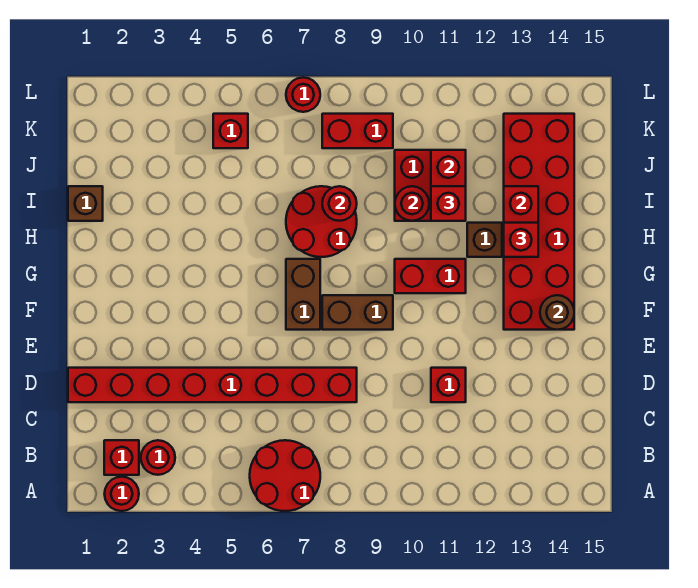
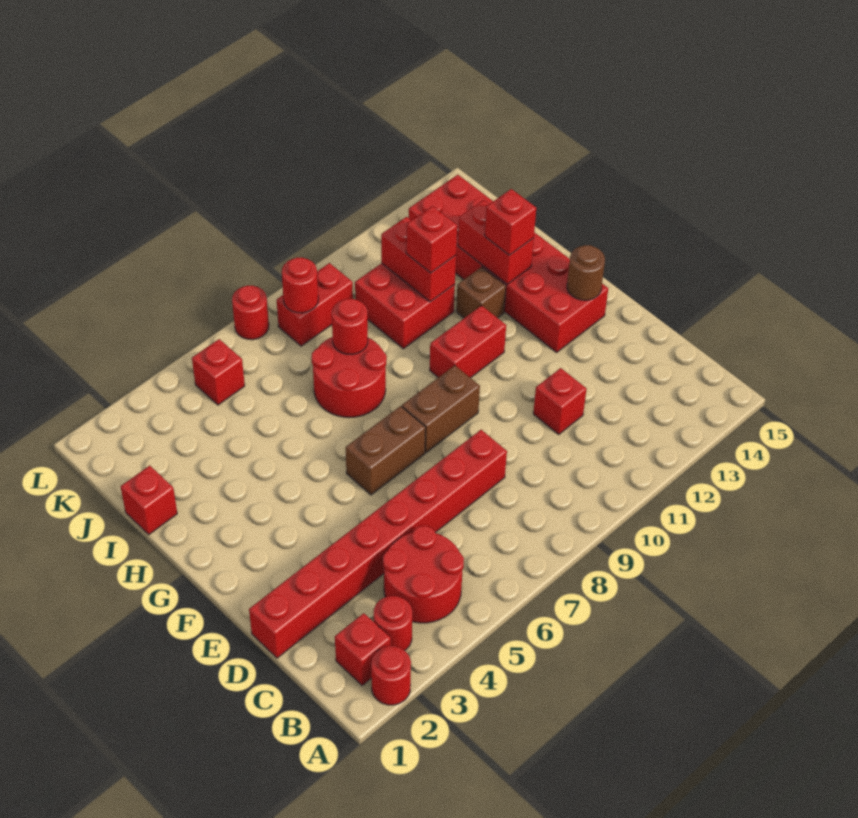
red 2x2 round brick [250,440,320,511] -> red 2x2 round brick moved to [383,526,464,623]
brown 1x2 brick [286,259,320,330] -> brown 1x2 brick turned to [346,406,426,495]
brown 1x1 brick [68,186,103,221] -> red 1x1 brick [121,466,177,535]
red 1x1 round brick [395,186,429,221] -> red 1x1 round brick moved to [282,258,318,313]

